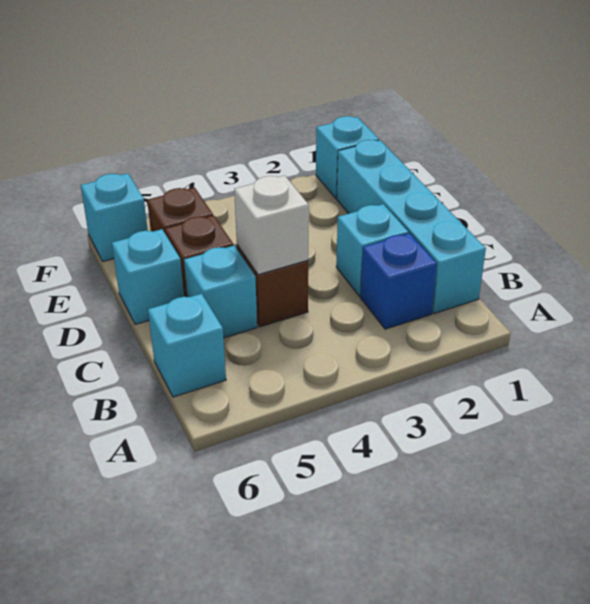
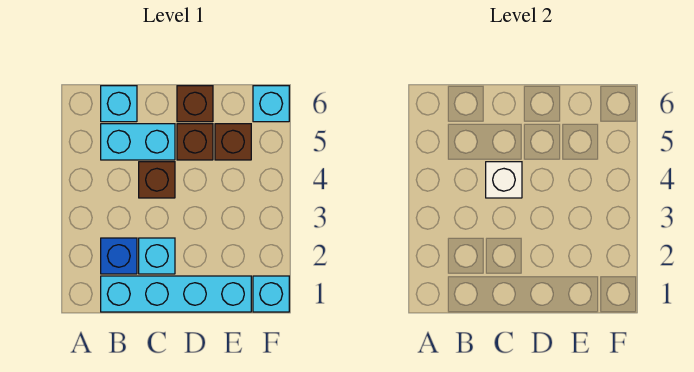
cyan 1x1 brick [184,246,257,338] -> cyan 1x2 brick [101,124,175,160]
cyan 1x1 brick [112,229,184,324] -> brown 1x1 brick [177,86,213,122]

